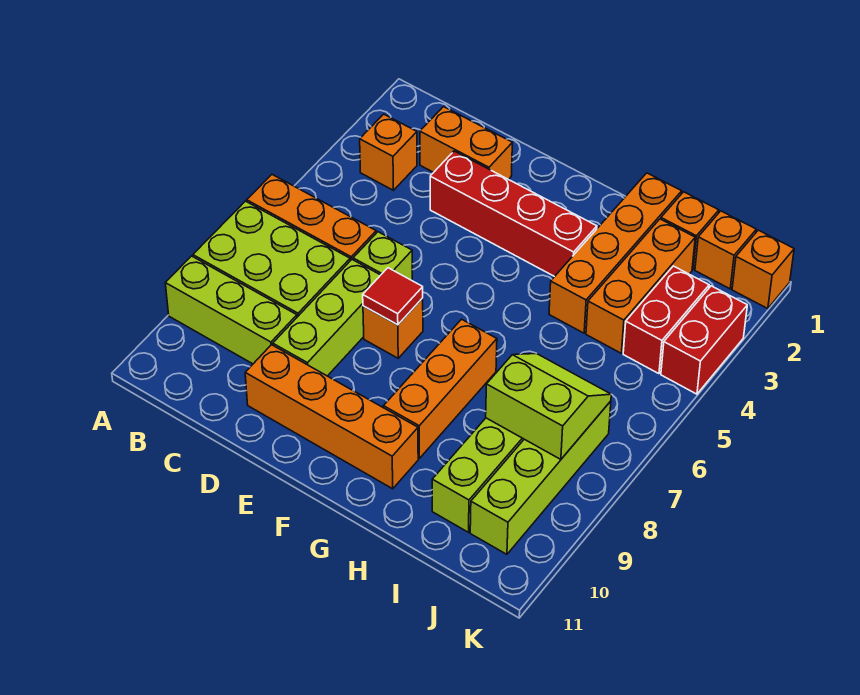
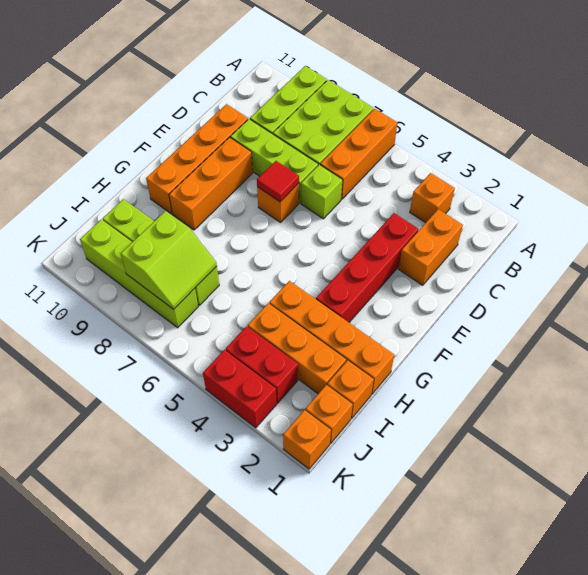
orange 1x3 brick [383,319,497,458] -> orange 1x3 brick turned to [169,137,253,230]

